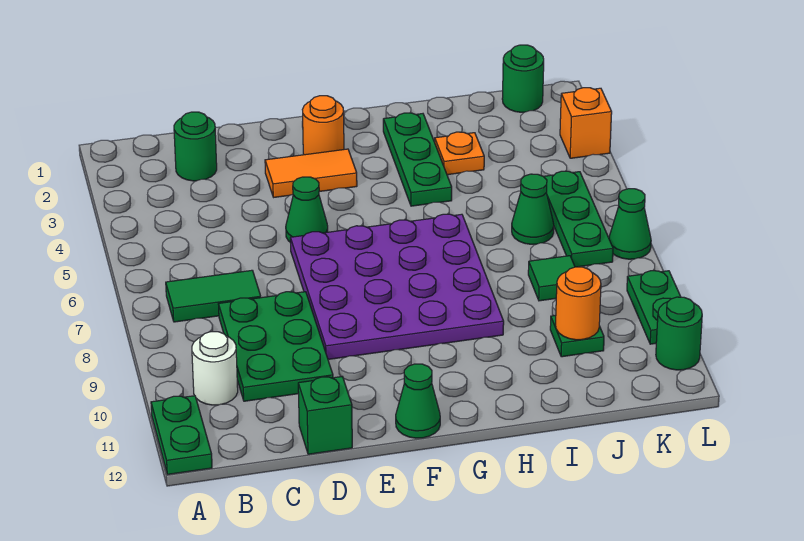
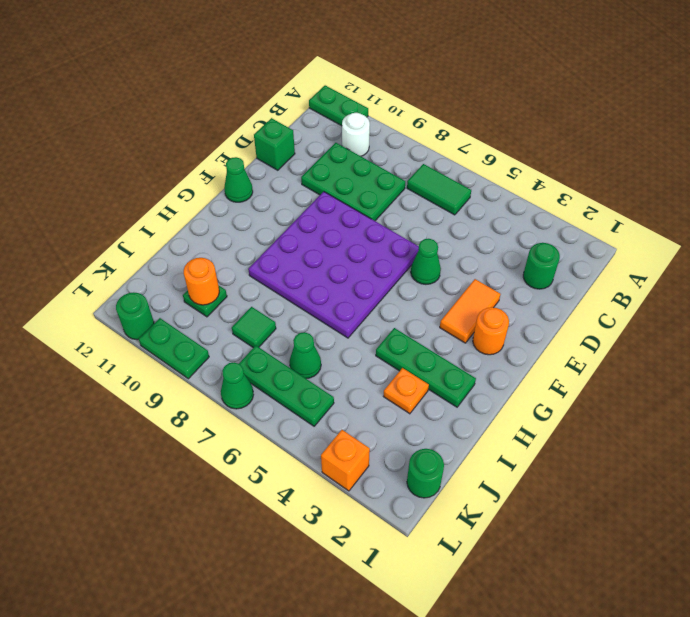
green 1x2 tile [166,270,261,322] -> green 1x2 tile turned to [407,164,471,215]

